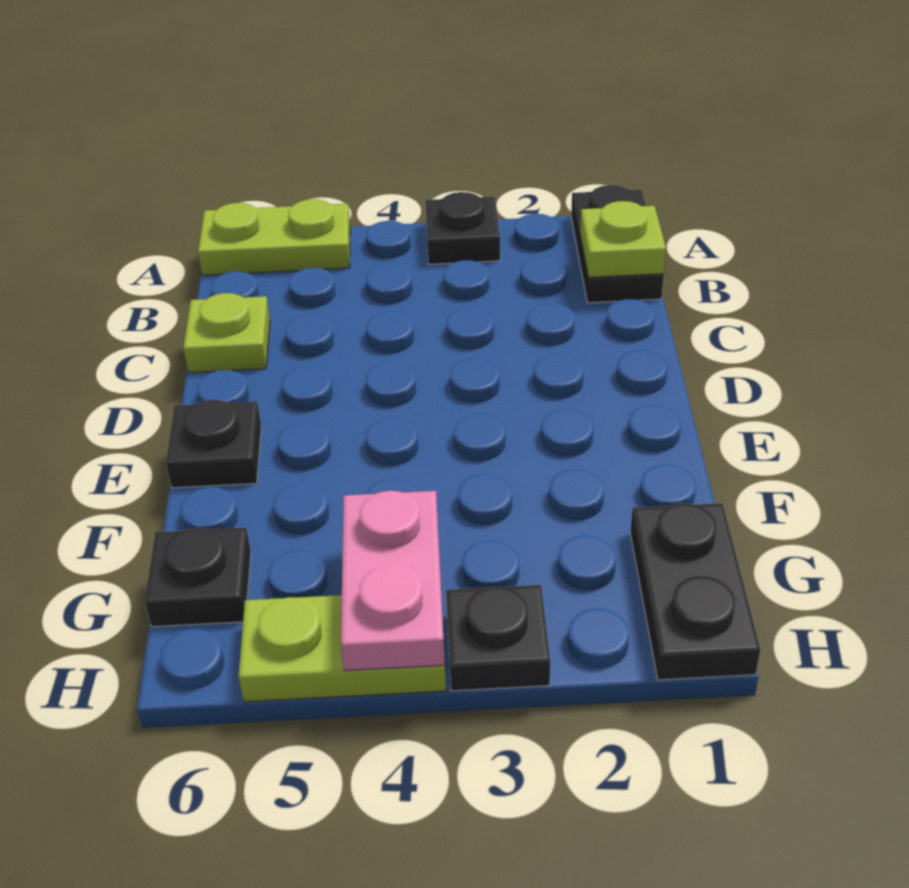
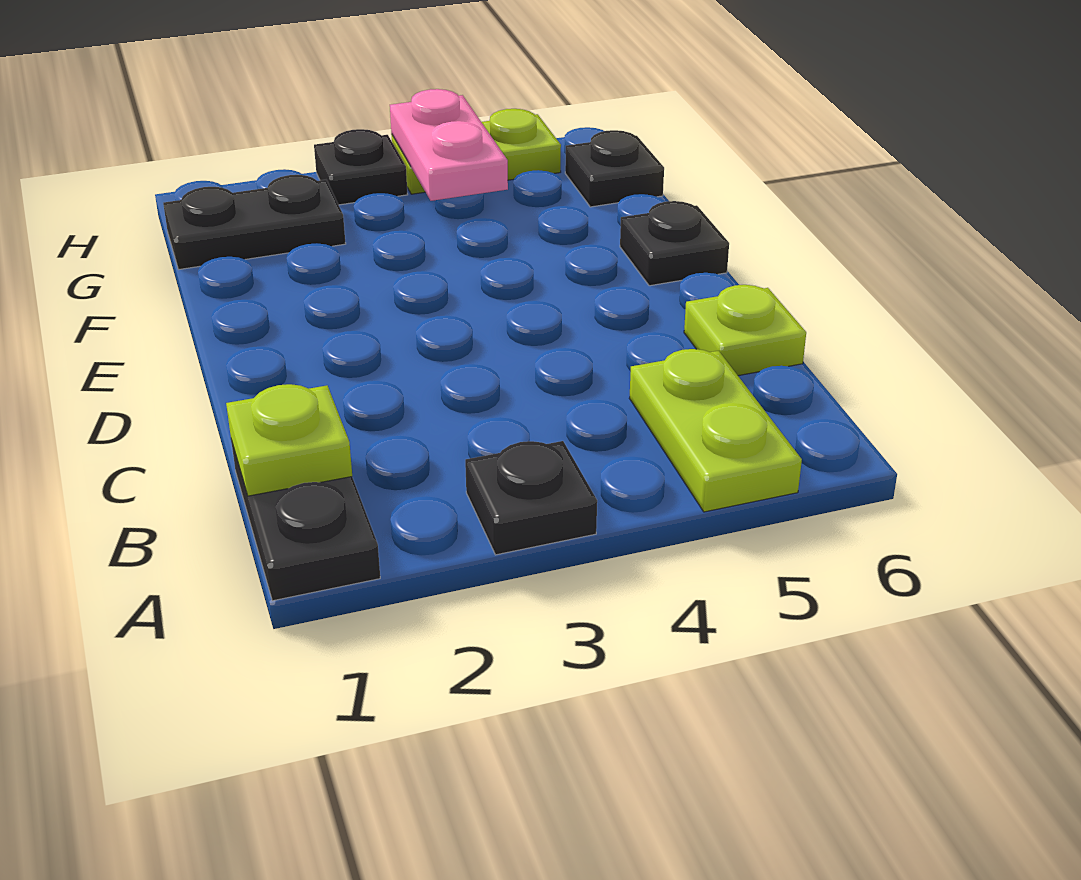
lime 1x2 plate [198,199,350,275] -> lime 1x2 plate turned to [629,349,802,512]
black 1x2 plate [630,503,760,680] -> black 1x2 plate turned to [163,175,346,269]

